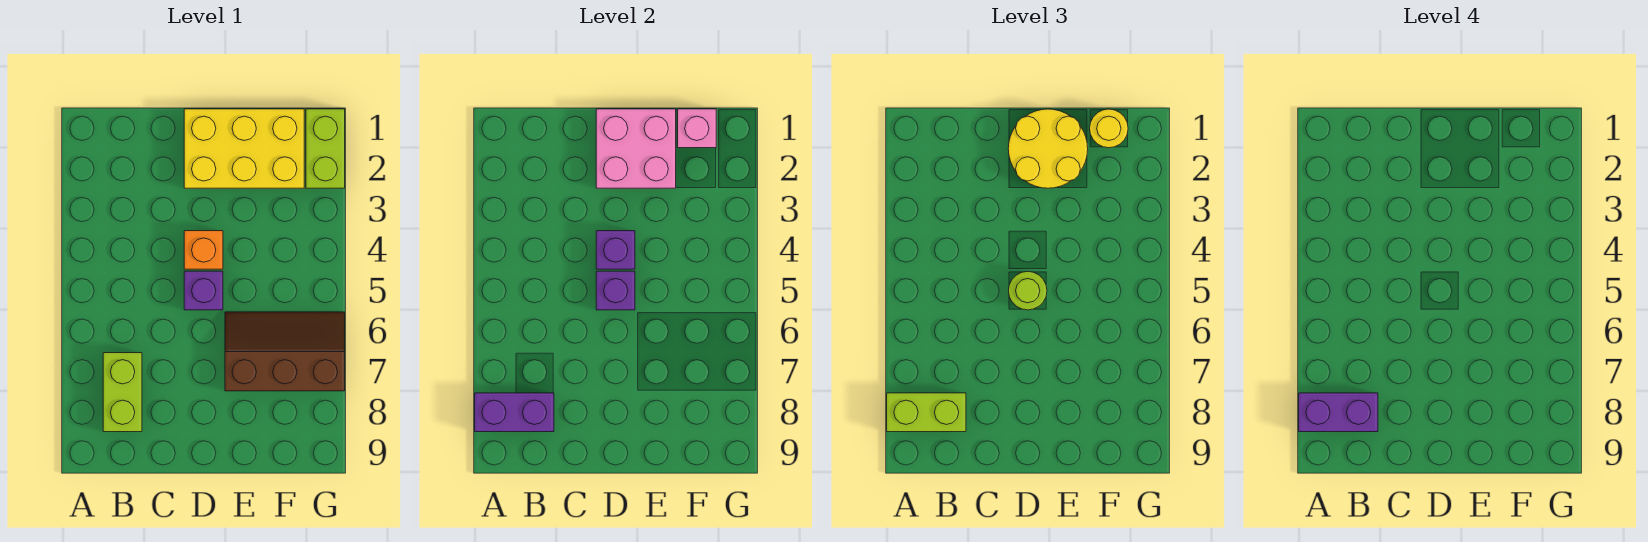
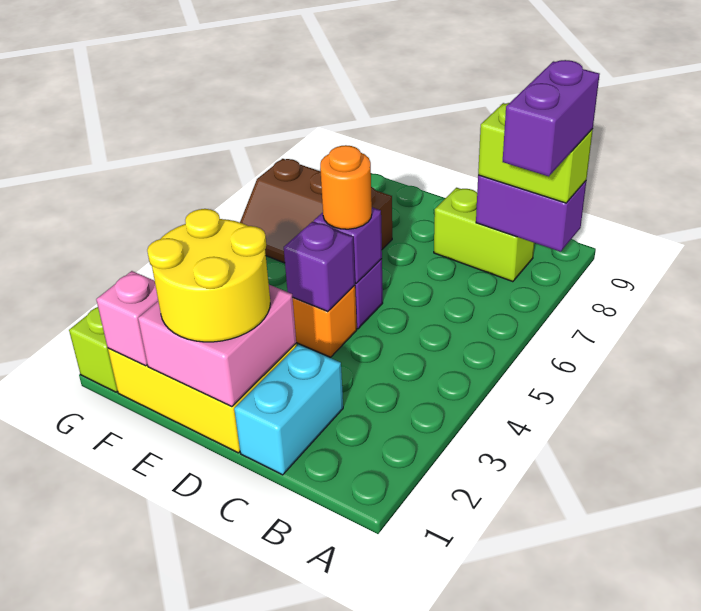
purple 1x2 brick [1299,393,1378,432] -> purple 1x2 brick turned to [503,60,600,176]
lime 1x2 brick [103,353,142,432] -> lime 1x2 brick turned to [434,188,534,282]
none -> cyan 1x2 brick [234,344,343,475]
lime 1x1 round brick [1008,271,1047,310] -> orange 1x1 round brick [320,145,372,229]
yellow 1x1 round brick [1090,109,1128,148] -> none

